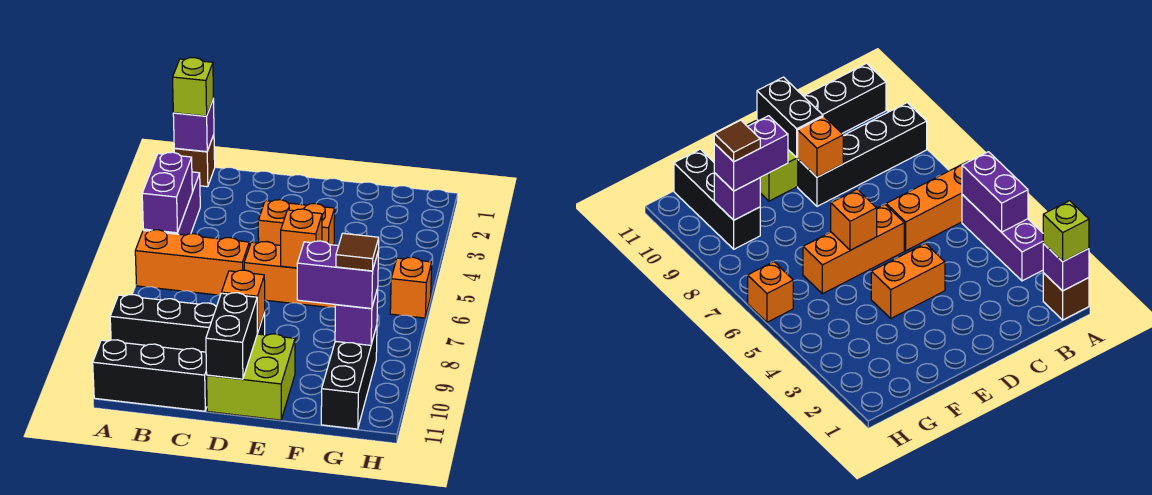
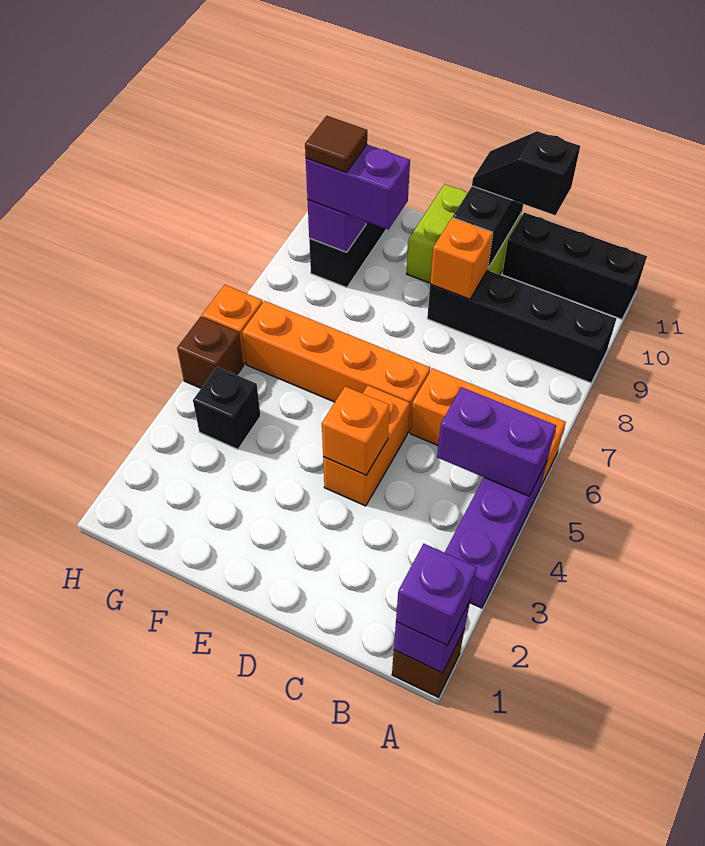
lime 1x1 brick [173,58,214,116] -> purple 1x1 brick [396,544,477,646]
purple 1x2 brick [142,152,192,233] -> purple 1x2 brick turned to [437,387,556,496]
none -> black 1x2 slope [472,131,580,215]
orange 1x2 brick [258,200,335,245] -> orange 1x2 brick turned to [323,386,409,506]
orange 1x3 brick [244,242,335,307] -> orange 1x4 brick [242,301,430,433]
orange 1x1 brick [281,209,322,268] -> orange 1x1 brick moved to [322,386,389,475]
none -> black 1x1 brick [193,367,260,449]
none -> brown 1x1 brick [177,317,244,388]

